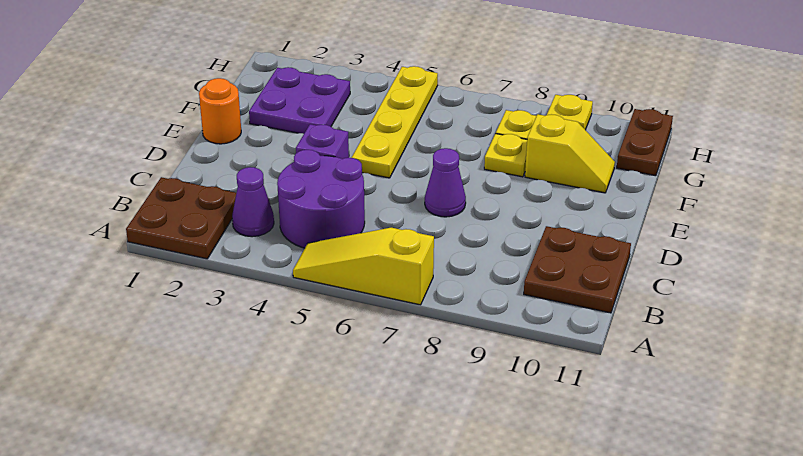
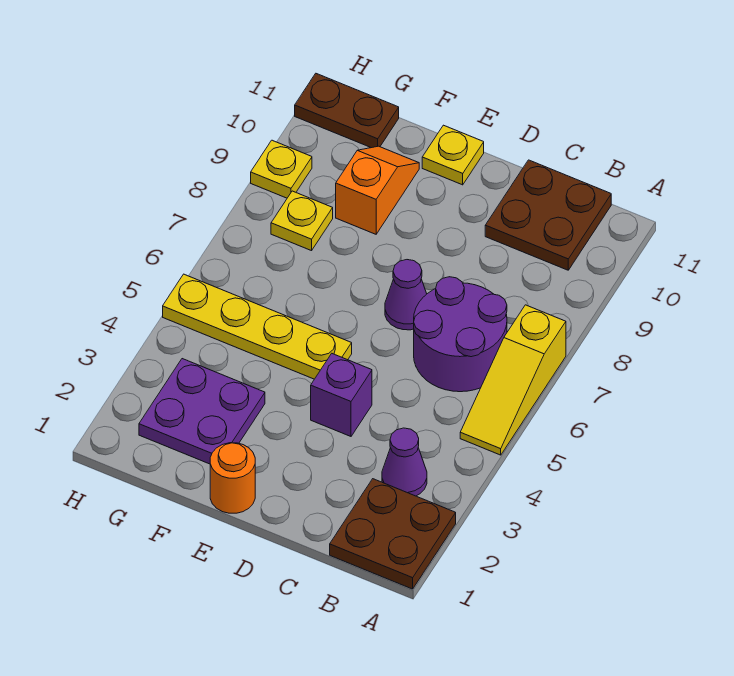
purple 2x2 round brick [277,150,365,248] -> purple 2x2 round brick moved to [414,277,507,392]
yellow 1x1 plate [484,133,527,177] -> yellow 1x1 plate moved to [422,125,484,185]
yellow 1x2 slope [525,114,615,193] -> orange 1x2 slope [336,146,419,234]

